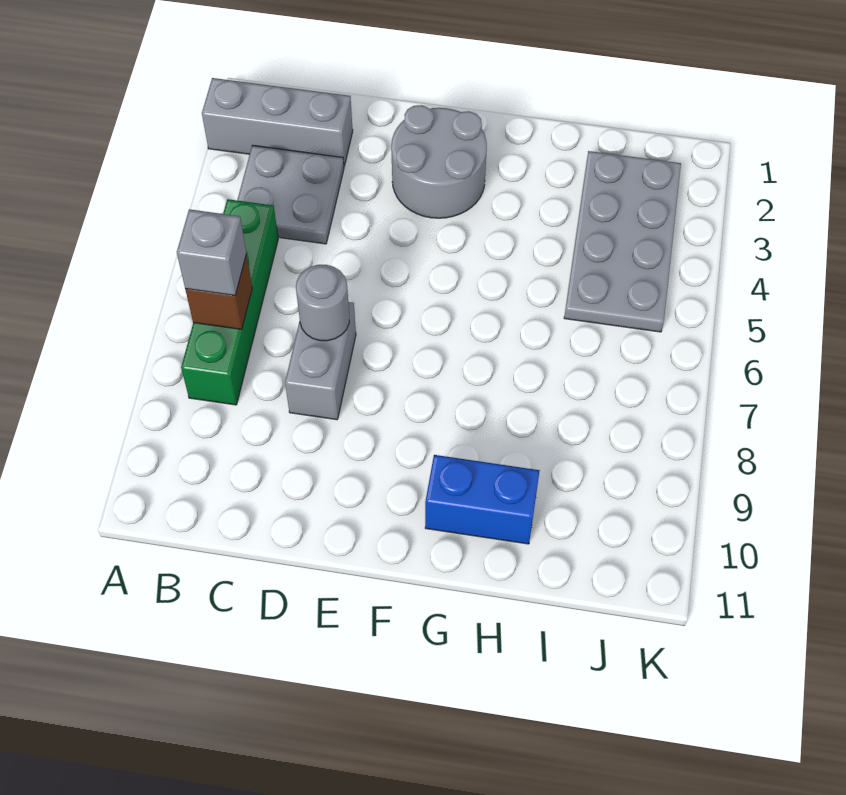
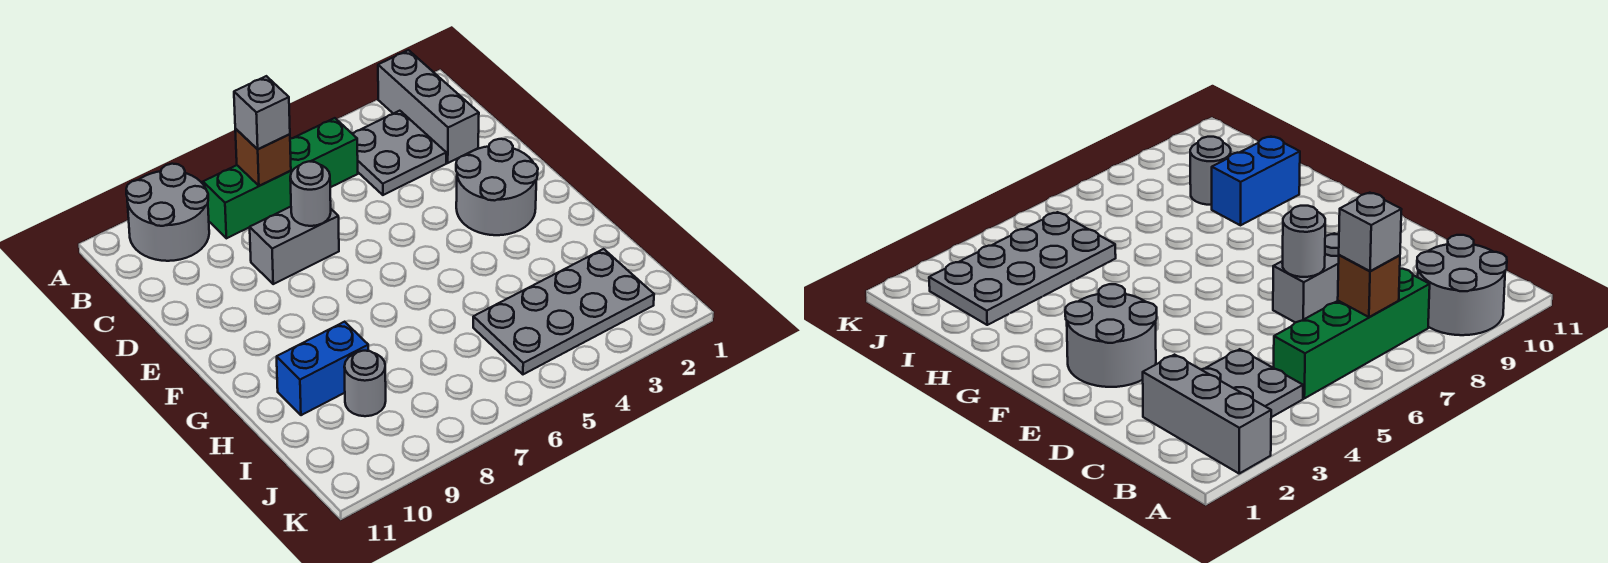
none -> grey 2x2 round brick [126,164,209,261]
blue 1x2 brick [425,455,540,544] -> blue 1x2 brick turned to [277,322,368,415]
none -> grey 1x1 round brick [344,351,386,416]

